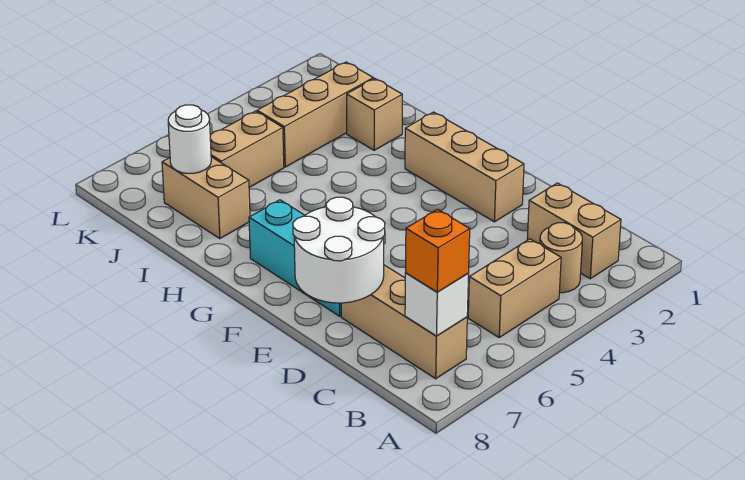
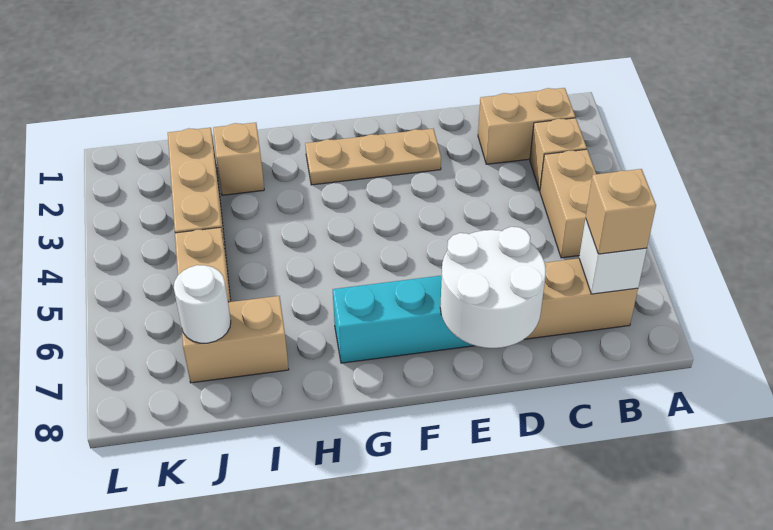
tan 1x1 round brick [540,223,582,293] -> tan 1x1 brick [530,118,587,190]
orange 1x1 brick [406,209,470,292] -> tan 1x1 brick [586,169,656,254]
tan 1x3 brick [405,112,524,222] -> tan 1x3 plate [305,129,441,185]

